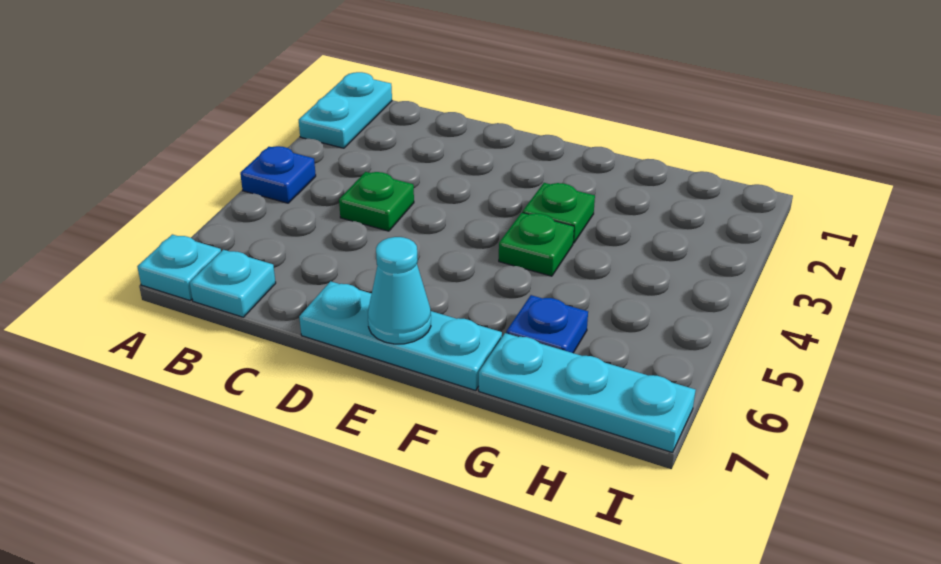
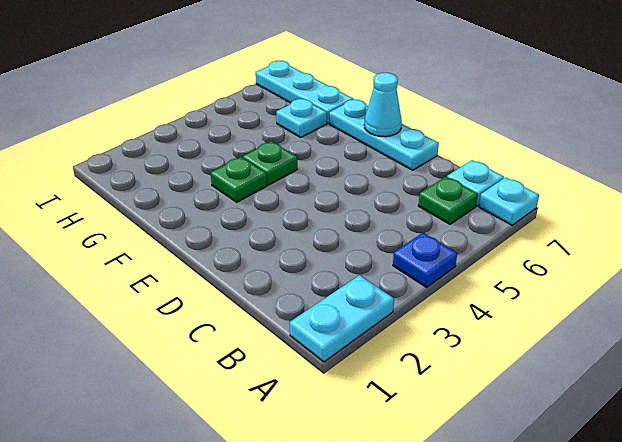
green 1x1 plate [339,172,414,231] -> green 1x1 plate moved to [418,177,478,224]
blue 1x1 plate [506,295,588,353] -> cyan 1x1 plate [276,99,327,137]

